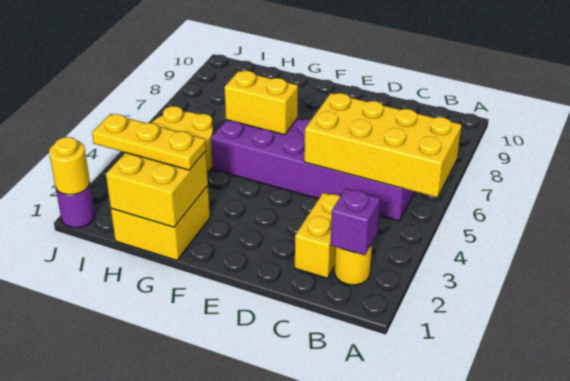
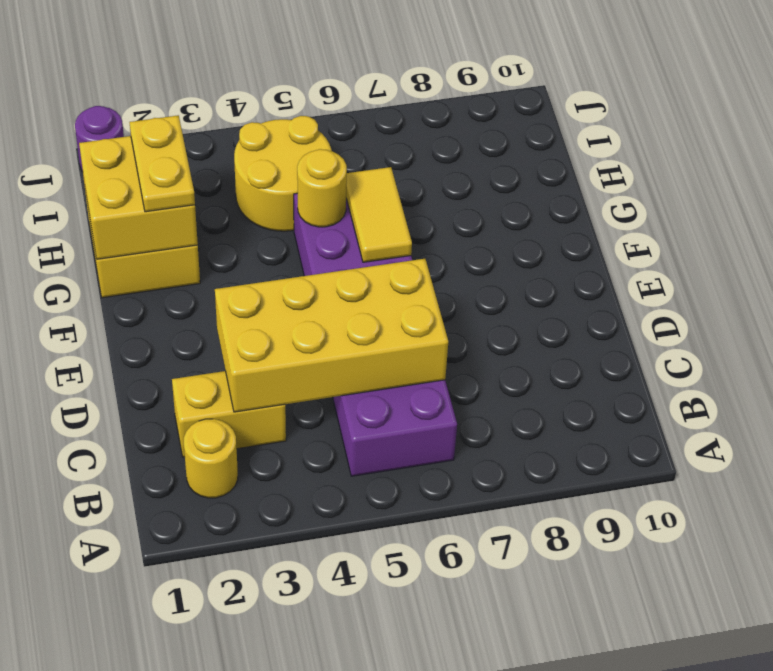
yellow 2x4 brick [304,93,462,197] -> yellow 2x4 brick turned to [215,259,448,412]
purple 1x1 brick [330,189,380,255] -> none
yellow 1x2 brick [224,71,298,135] -> yellow 1x2 tile [346,167,412,262]
yellow 1x3 plate [92,114,206,170] -> yellow 1x2 plate [130,115,195,212]
yellow 1x1 round brick [49,137,90,195] -> yellow 1x1 round brick moved to [297,149,347,227]

